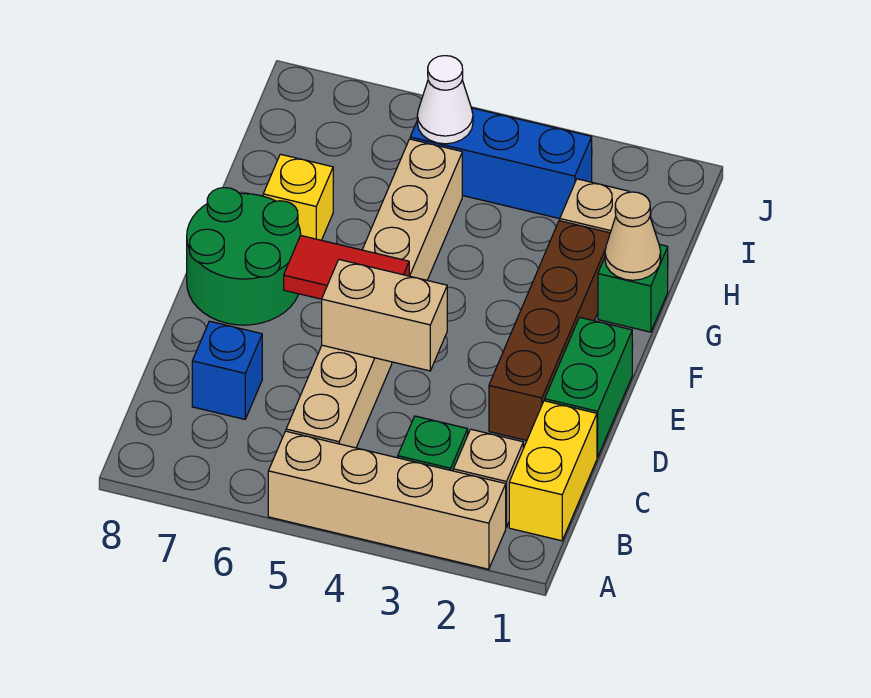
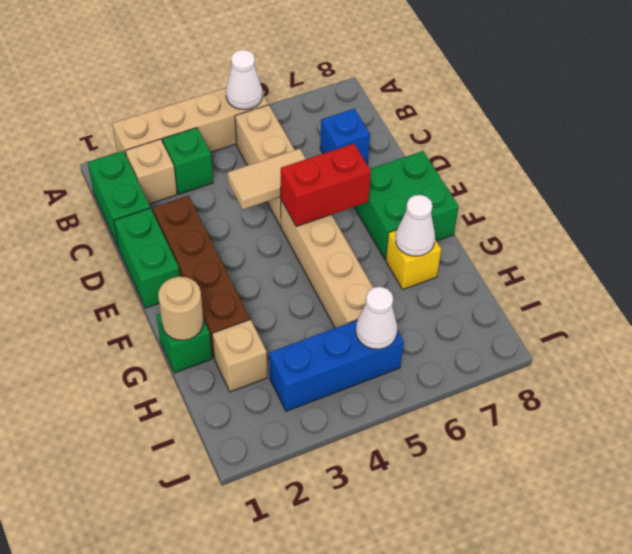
none -> white 1x1 cone [226,50,262,110]
yellow 1x2 brick [509,401,597,541] -> green 1x2 brick [88,151,150,248]
tan 1x2 brick [322,260,447,371] -> tan 1x2 tile [228,149,306,209]
red 1x2 tile [284,236,409,299] -> red 1x2 brick [281,144,371,227]
green 2x2 round brick [187,188,301,325] -> green 2x2 brick [354,151,459,259]
tan 1x1 cone [605,192,661,280] -> tan 1x1 round brick [158,277,203,340]
none -> white 1x1 cone [396,195,435,256]

